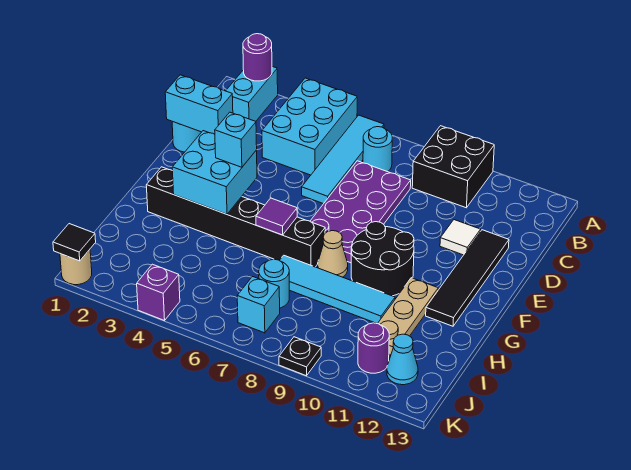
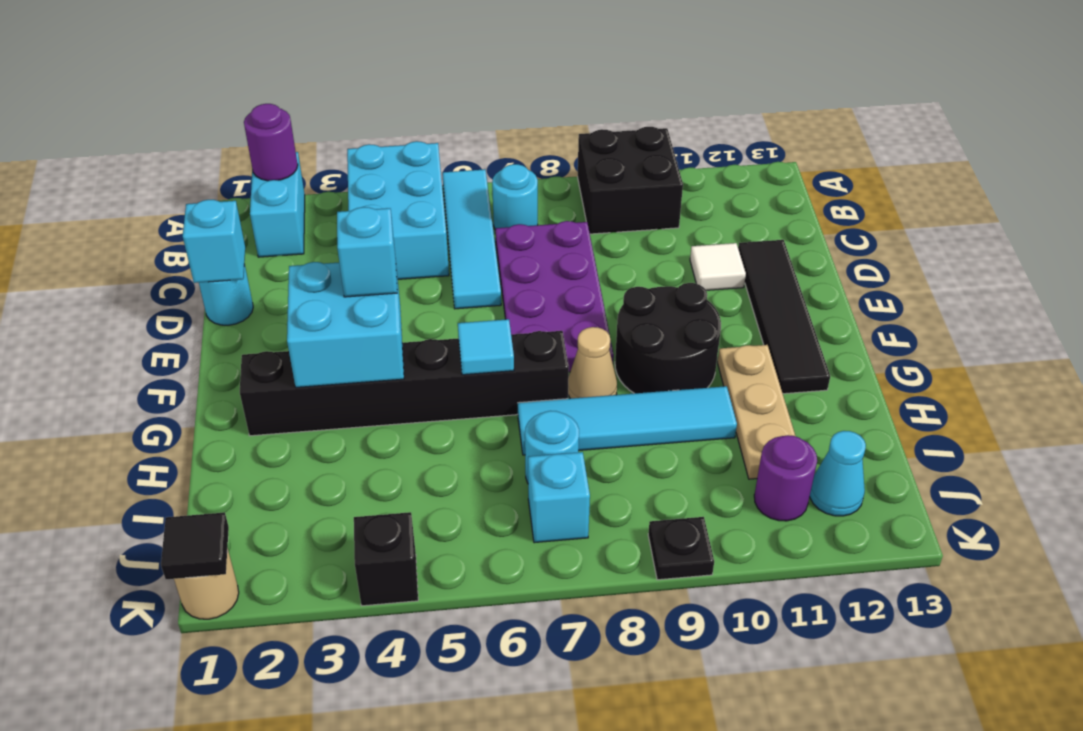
cyan 1x2 brick [165,75,233,134] -> cyan 1x1 brick [183,200,245,283]
purple 1x1 tile [256,198,297,235] -> cyan 1x1 tile [458,319,514,375]
purple 1x1 brick [137,264,180,321] -> black 1x1 brick [354,512,418,606]

